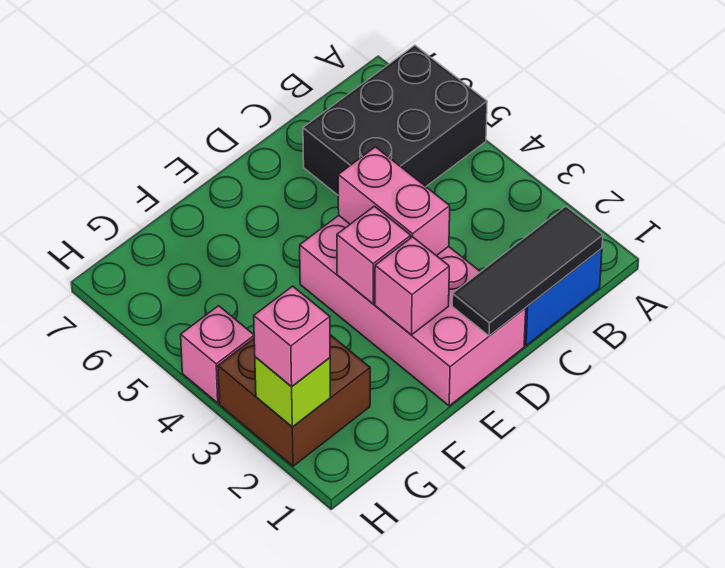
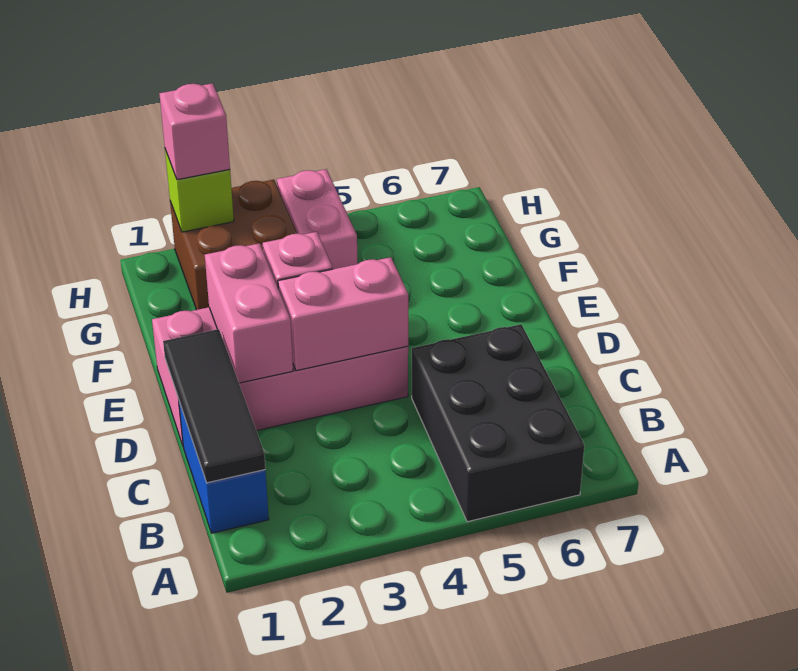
pink 1x1 brick [375,237,449,335] -> pink 1x2 brick [205,243,293,383]
pink 1x1 brick [181,306,254,403] -> pink 1x2 brick [277,169,358,269]

